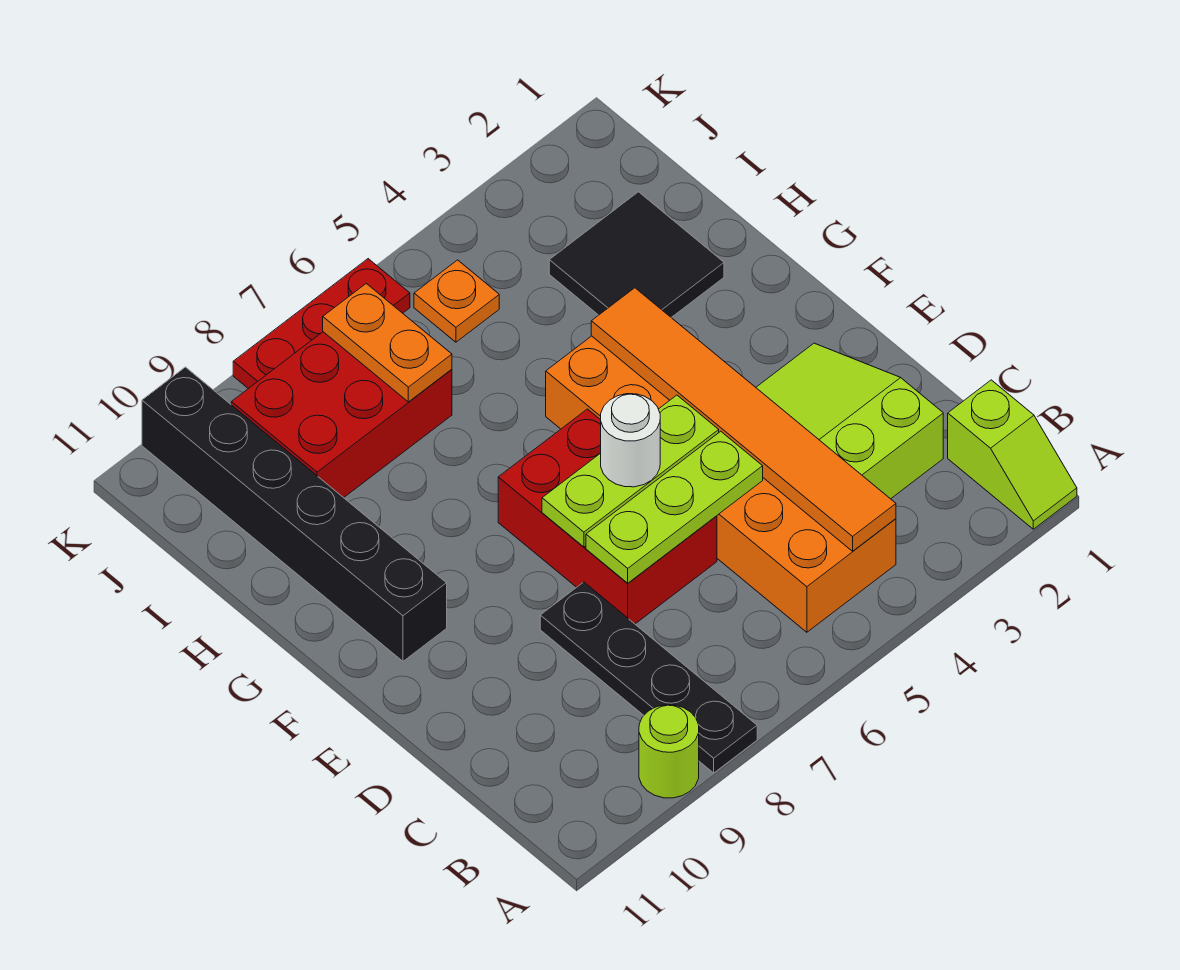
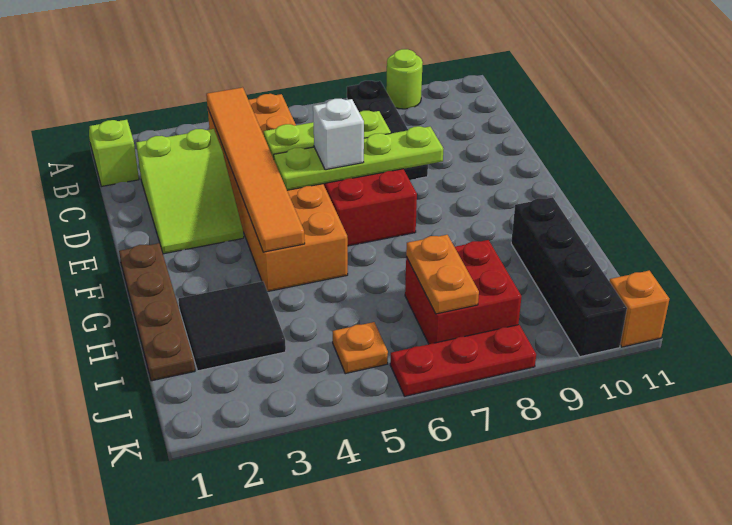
lime 1x3 plate [542,395,719,547] -> lime 1x4 plate [274,126,443,190]
white 1x1 round brick [601,394,660,487] -> white 1x1 brick [313,99,364,170]
none -> brown 1x4 plate [119,243,195,381]
black 1x6 brick [142,367,447,661] -> black 1x4 brick [511,197,627,357]
red 2x3 brick [231,332,452,498] -> red 2x2 brick [405,240,522,344]
none -> orange 1x1 brick [609,271,669,347]

